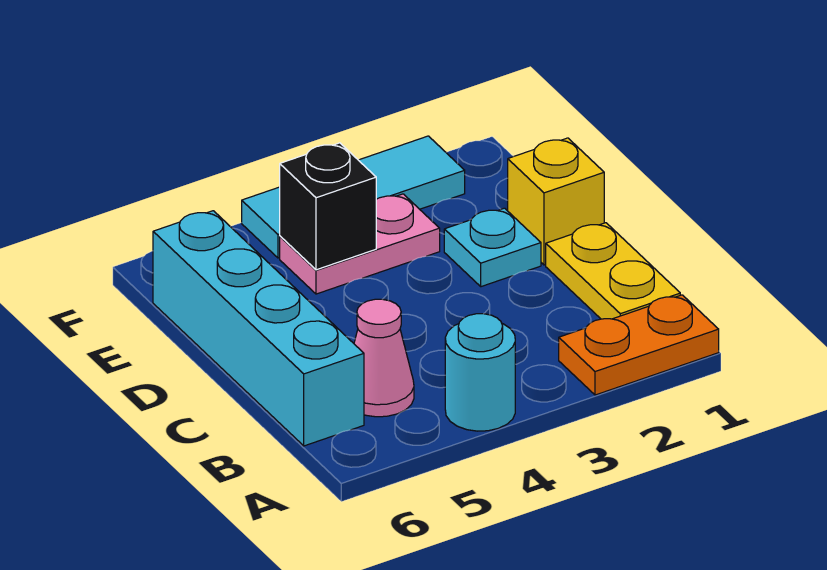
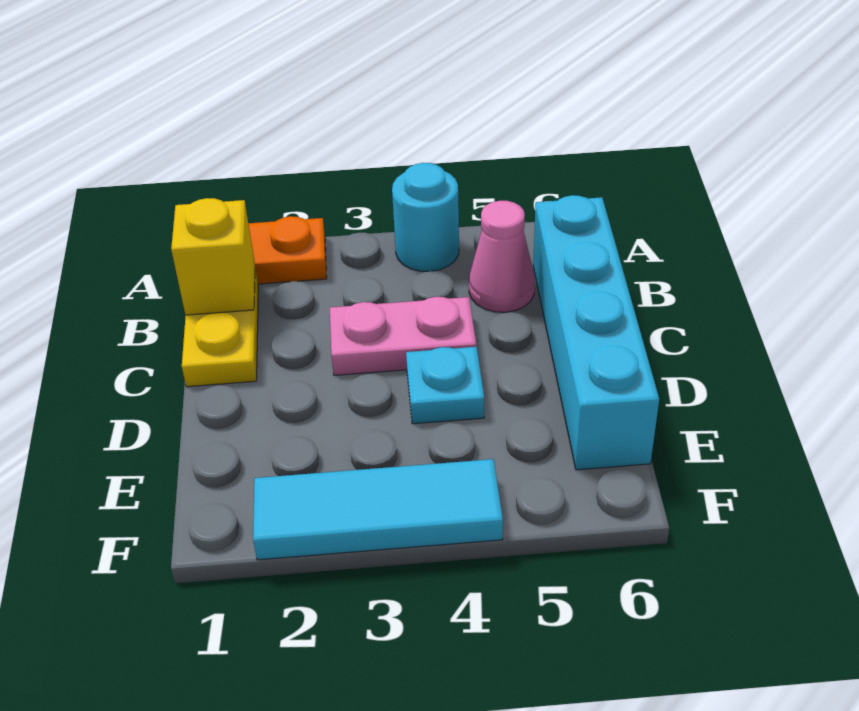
yellow 1x1 brick [508,138,604,265] -> yellow 1x1 brick moved to [171,198,255,315]
cyan 1x1 plate [444,208,541,287] -> cyan 1x1 plate moved to [406,347,484,424]
pink 1x2 plate [280,194,440,294] -> pink 1x2 plate moved to [330,297,476,375]
black 1x1 brick [280,143,376,270] -> none

